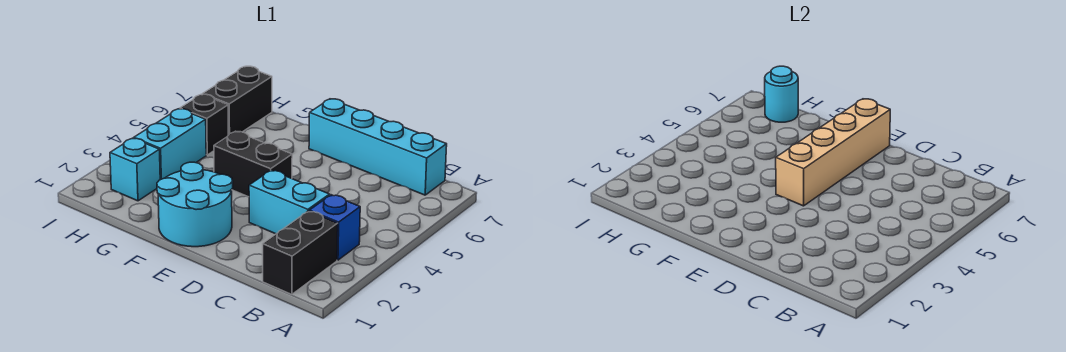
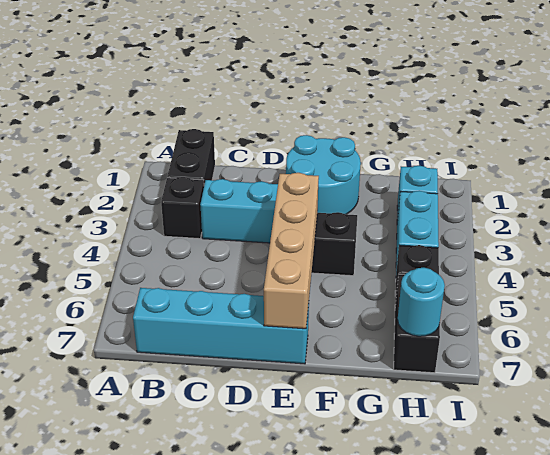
blue 1x1 brick [309,195,360,260] -> black 1x1 brick [161,177,204,239]

